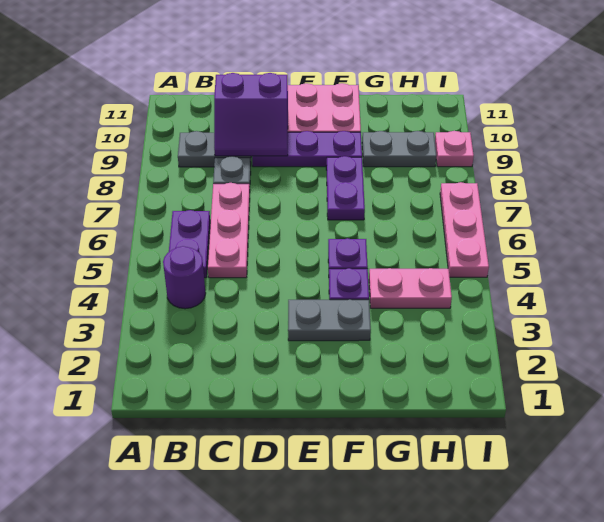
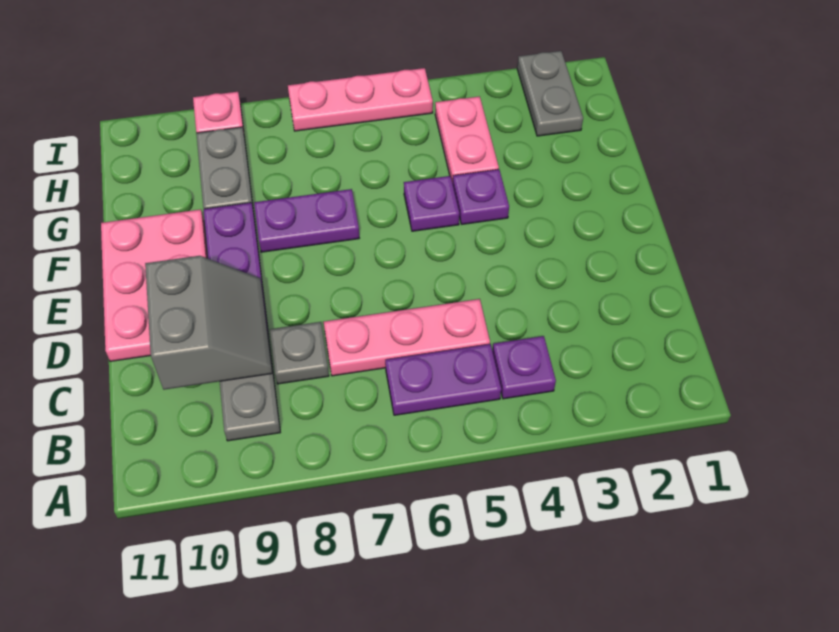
purple 1x1 round brick [163,246,206,309] -> purple 1x1 plate [492,336,556,399]
purple 2x2 slope [214,73,288,156] -> grey 2x2 slope [145,256,272,390]
grey 1x2 plate [288,299,371,341] -> grey 1x2 plate moved to [517,51,583,136]

